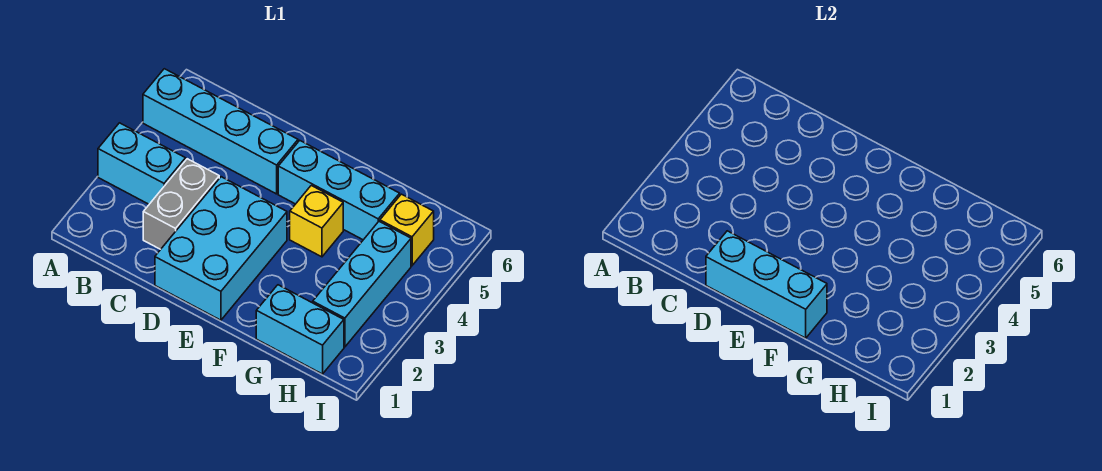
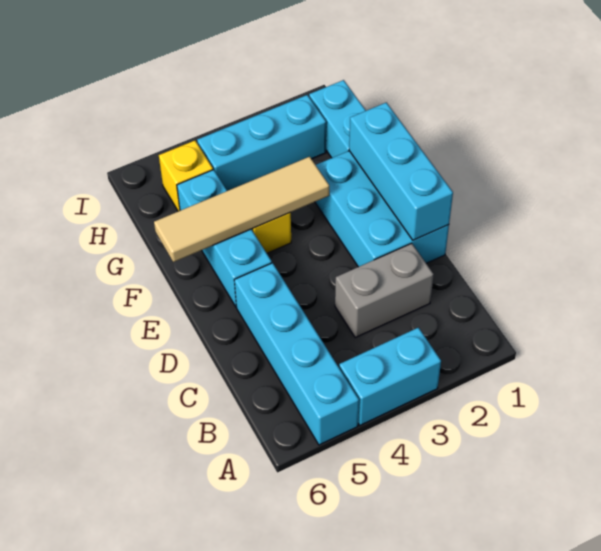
cyan 1x2 brick [98,123,186,204] -> cyan 1x2 brick turned to [339,328,441,425]
cyan 2x3 brick [155,177,287,320] -> cyan 2x3 brick turned to [315,151,449,267]
none -> tan 1x4 tile [154,157,329,262]

